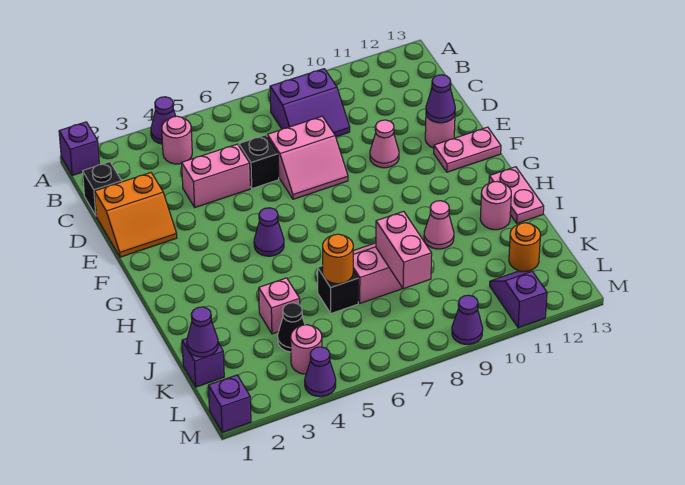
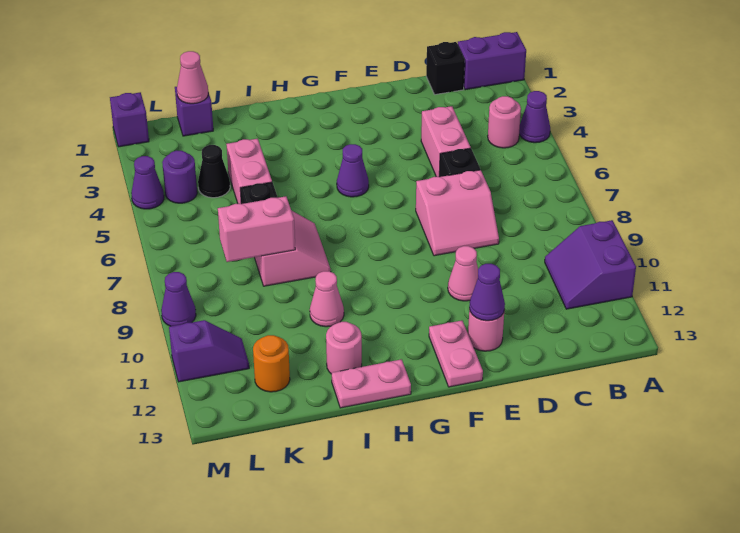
purple 1x1 brick [59,122,99,175] -> purple 1x2 brick [458,32,526,90]
purple 2x2 slope [270,69,350,137] -> purple 2x2 slope moved to [545,220,636,309]
orange 2x2 slope [95,173,177,257] -> none
pink 2x2 slope [267,116,348,199] -> pink 2x2 slope turned to [416,170,499,256]
pink 1x1 brick [259,278,300,334] -> pink 1x2 brick [226,139,272,204]
orange 1x1 round brick [323,234,353,284] -> none
purple 1x1 cone [187,307,218,357] -> pink 1x1 cone [177,51,208,104]
pink 1x1 round brick [291,325,322,374] -> purple 1x1 round brick [162,150,197,203]

